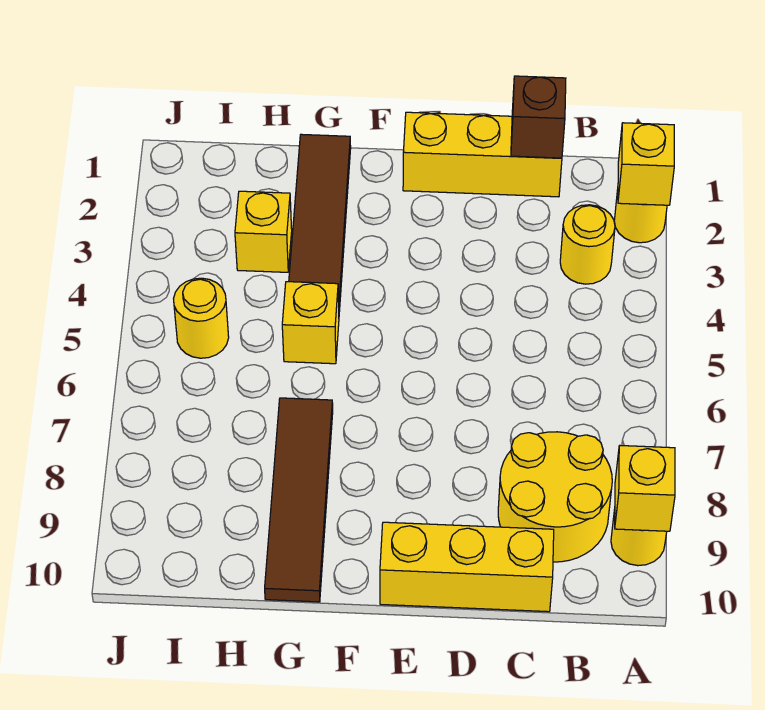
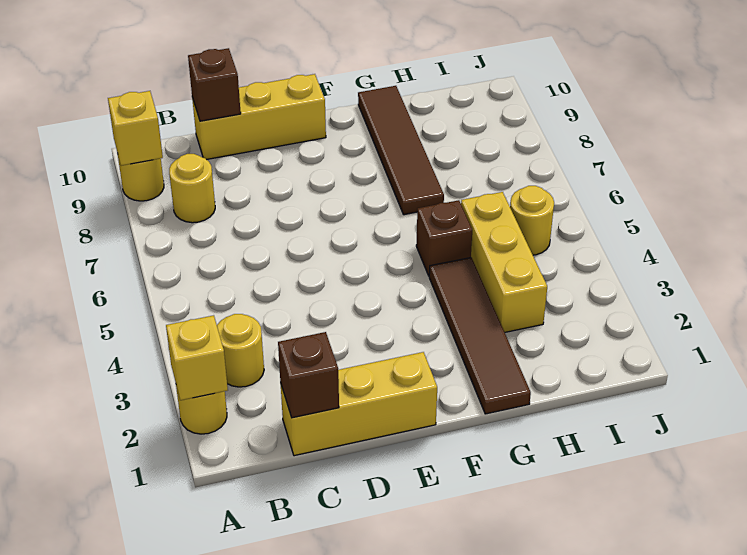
yellow 2x2 round brick [498,432,612,562] -> yellow 1x1 round brick [169,154,215,223]
none -> brown 1x1 brick [188,48,241,121]
yellow 1x1 brick [282,282,339,364] -> brown 1x1 brick [416,200,472,276]
yellow 1x1 brick [235,191,292,272] -> yellow 1x3 brick [461,192,547,332]

